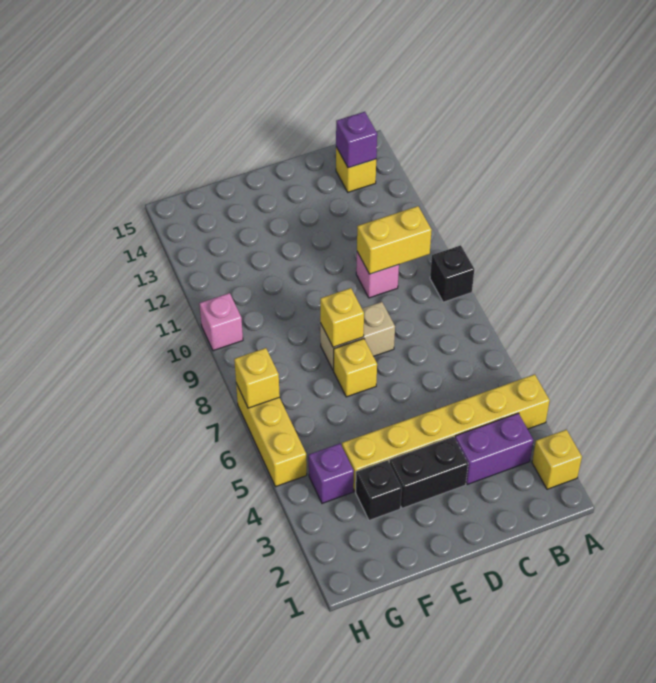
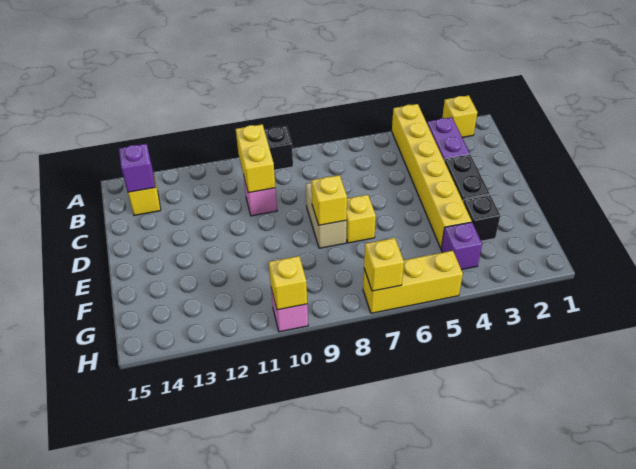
none -> yellow 1x1 brick [269,256,307,310]

